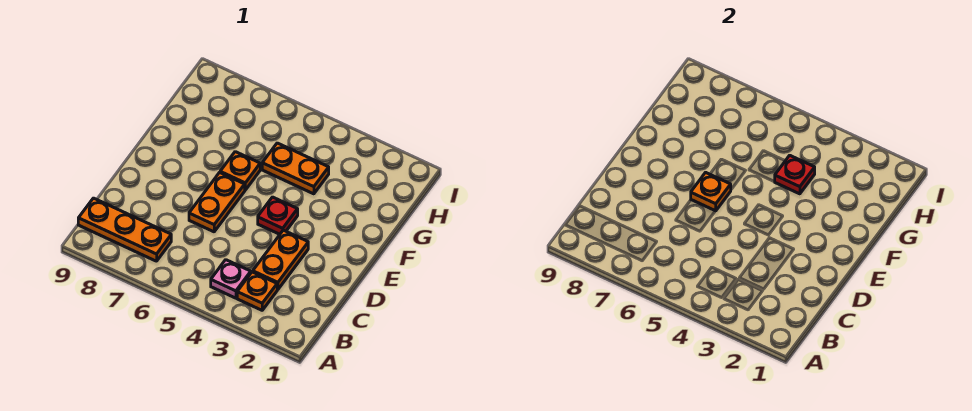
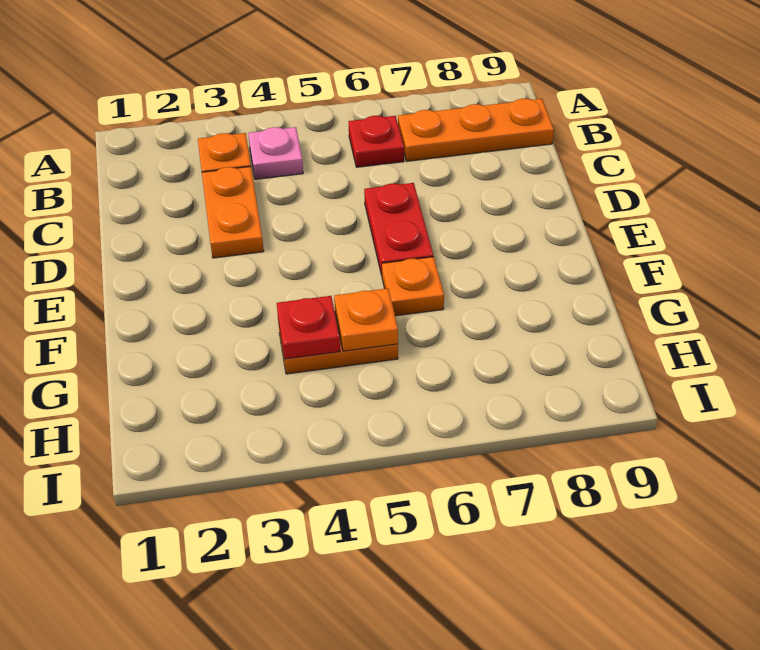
orange 1x2 plate [189,172,245,232] -> red 1x2 plate [364,183,433,275]
red 1x1 plate [258,197,298,234] -> red 1x1 plate moved to [349,116,404,167]
orange 1x1 plate [691,172,731,211] -> orange 1x1 plate moved to [334,288,398,351]

